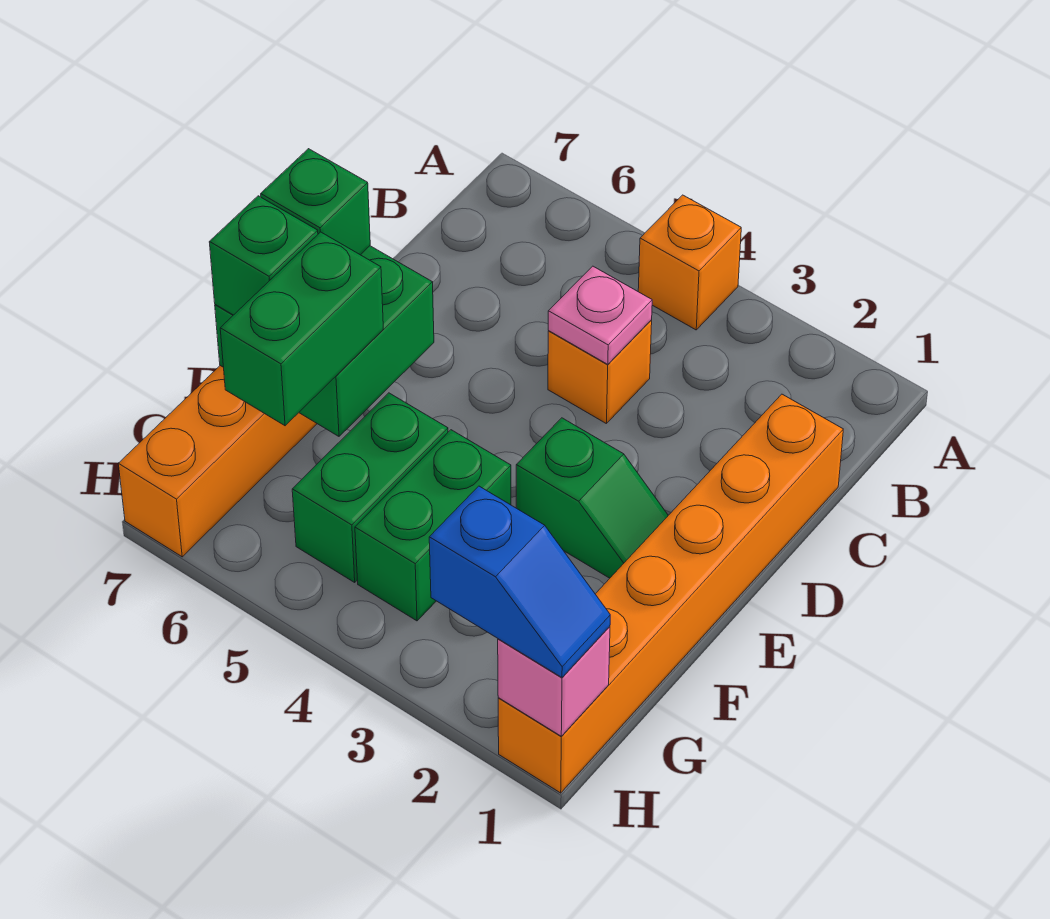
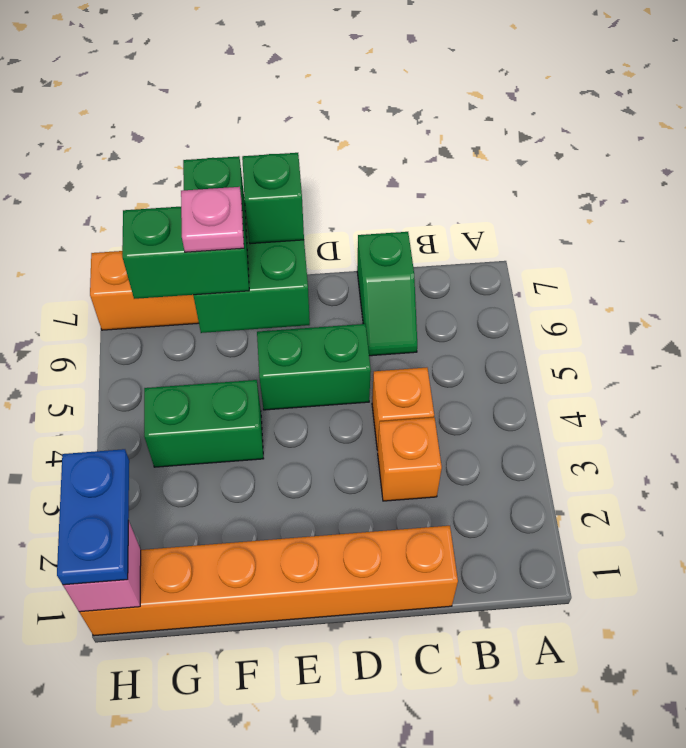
orange 1x1 brick [638,195,741,330] -> orange 1x1 brick moved to [378,417,442,501]
pink 1x1 plate [548,266,652,364] -> pink 1x1 plate moved to [181,187,244,252]
green 1x2 slope [516,418,668,578] -> green 1x2 slope moved to [357,232,417,356]
green 1x2 brick [292,393,448,582] -> green 1x2 brick moved to [257,324,371,410]
blue 1x2 slope [429,486,610,677] -> blue 1x2 plate [57,449,129,585]

